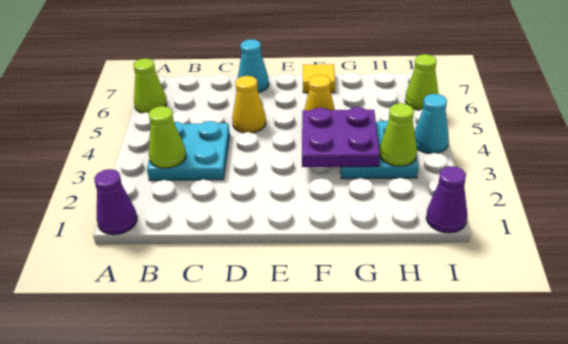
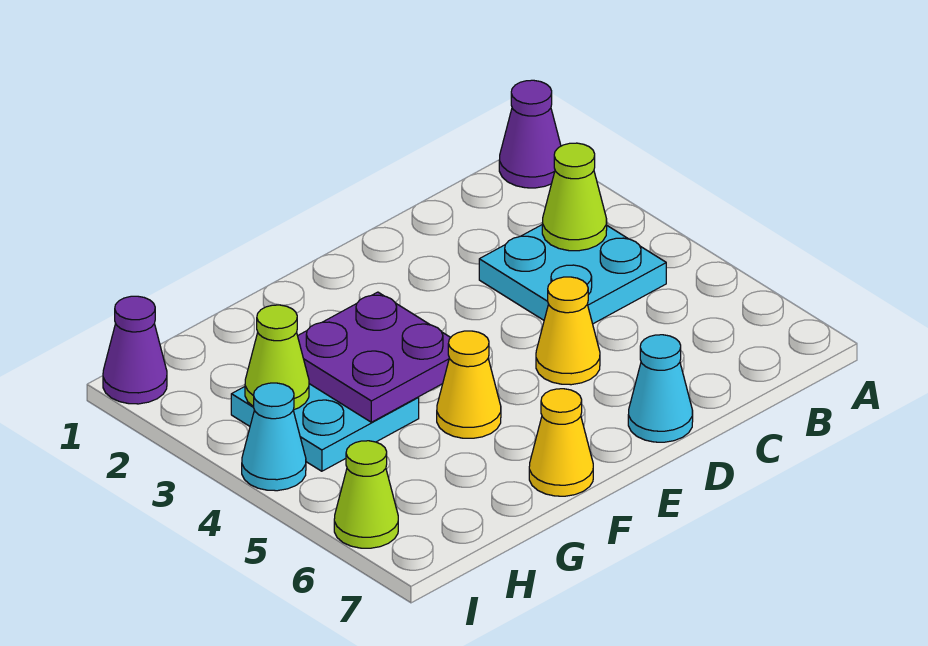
lime 1x1 cone [133,58,167,113] -> none
yellow 1x1 tile [303,64,335,93] -> yellow 1x1 cone [529,389,593,496]

